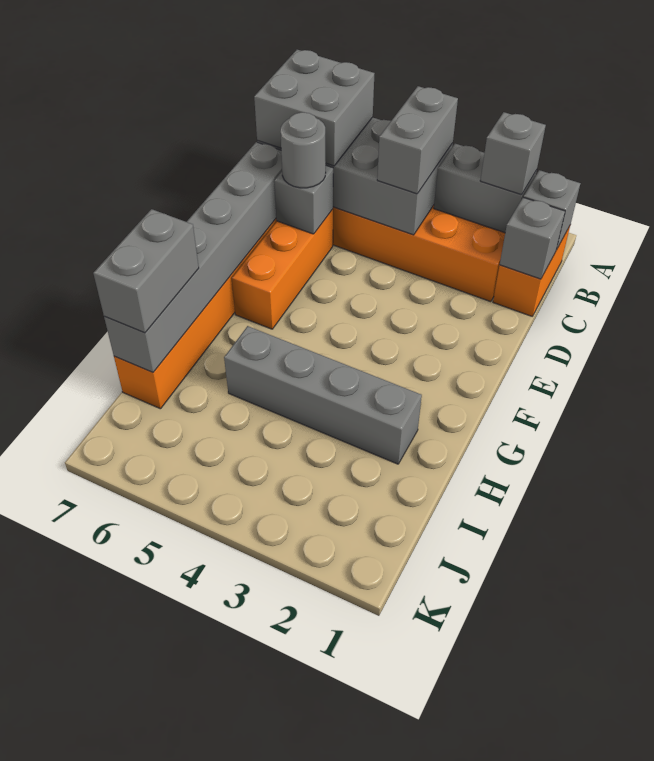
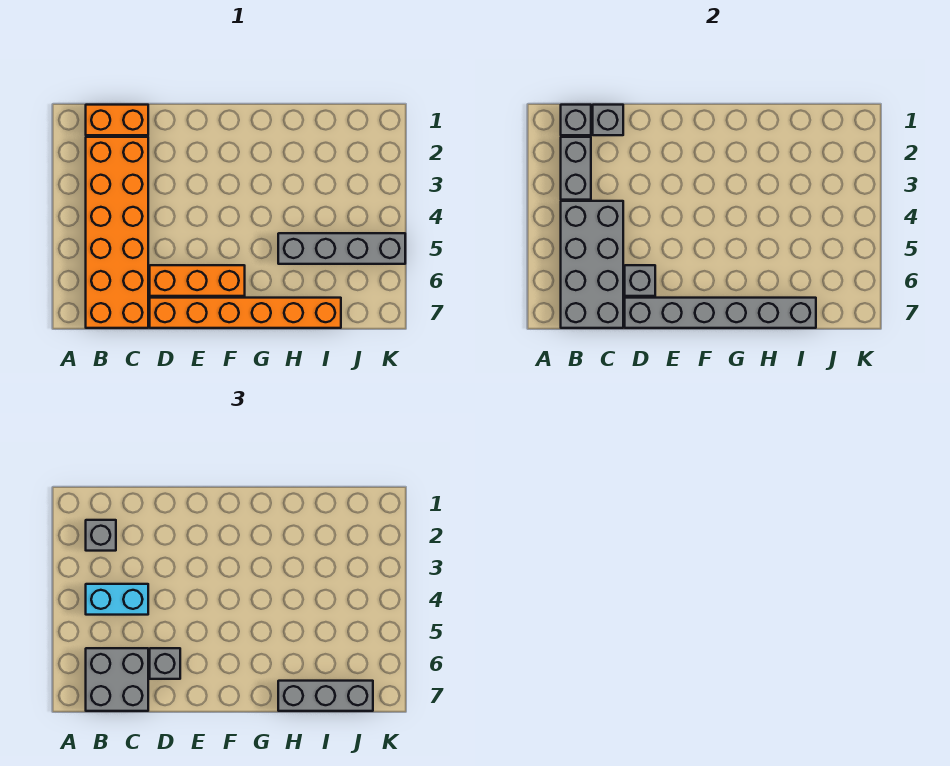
grey 1x2 brick [377,86,458,194] -> cyan 1x2 brick [86,584,148,615]
grey 1x1 round brick [281,112,326,188] -> grey 1x1 brick [150,648,180,679]
grey 1x4 brick [224,326,422,464] -> grey 1x4 brick turned to [278,233,405,264]
grey 1x2 brick [93,209,199,333] -> grey 1x3 brick [278,681,373,711]

